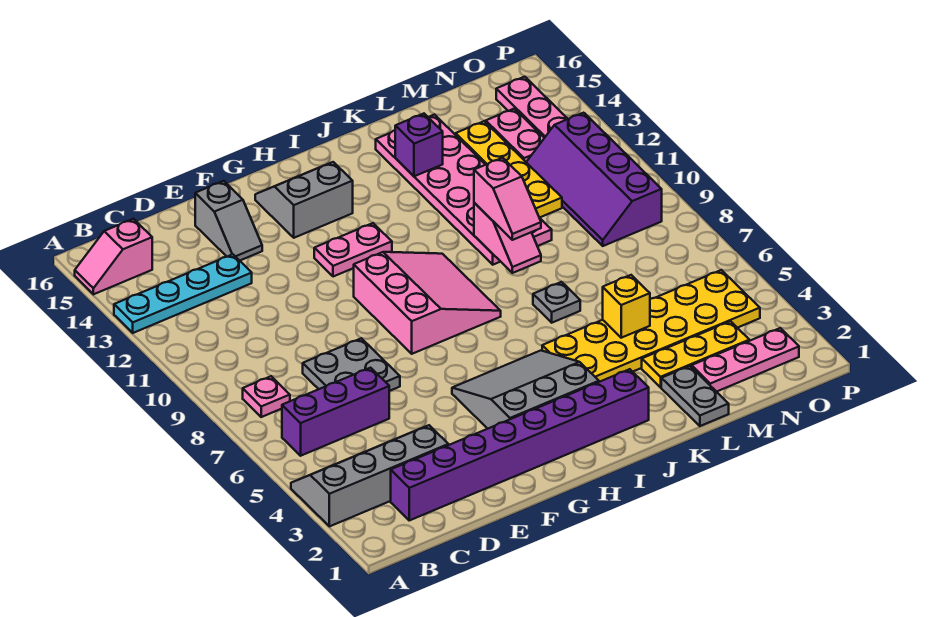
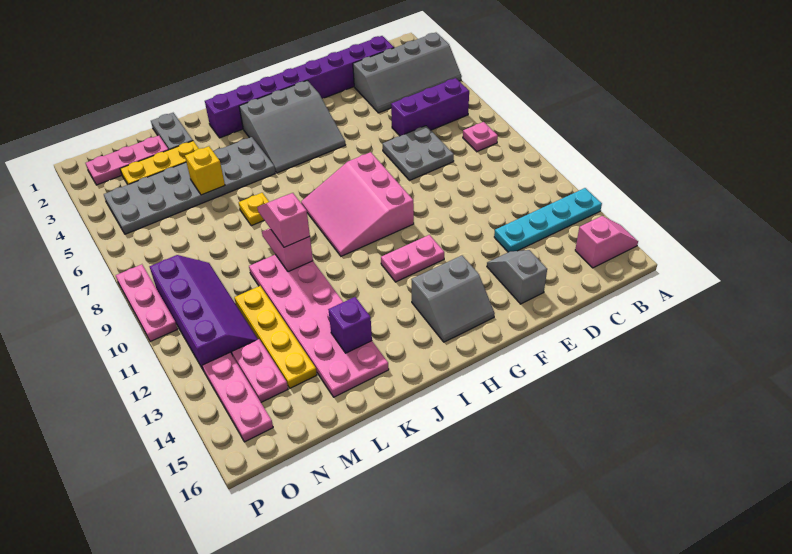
yellow 2x6 plate [542,270,760,382] -> grey 2x6 plate [104,137,275,234]
grey 1x1 plate [533,282,580,323] -> yellow 1x1 plate [239,193,269,226]
none -> pink 1x3 plate [116,264,178,342]

